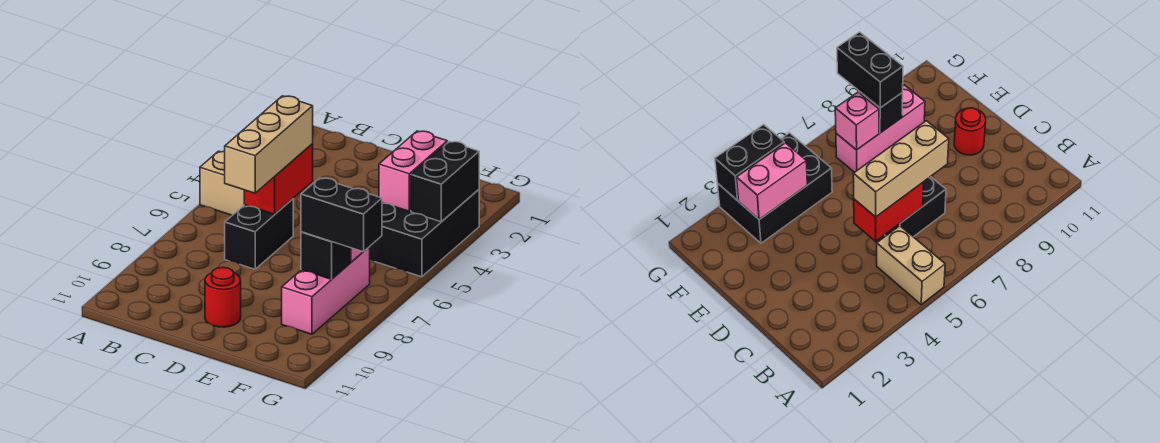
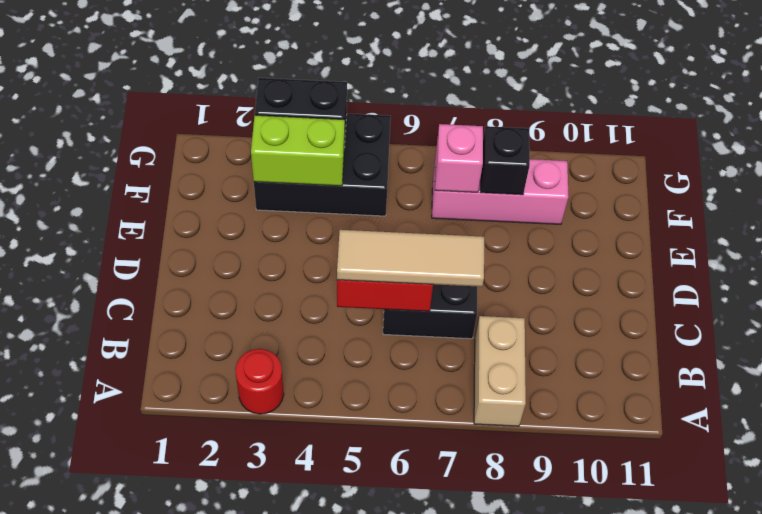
tan 1x2 brick [200,151,244,215] -> tan 1x2 brick moved to [474,316,526,426]
tan 1x3 brick [225,96,313,193] -> tan 1x3 tile [337,230,484,287]
red 1x1 round brick [205,268,241,327] -> red 1x1 round brick moved to [235,349,284,414]
pink 1x2 brick [379,131,447,211] -> lime 1x2 brick [251,115,345,186]
black 1x2 brick [301,178,382,252] -> none

